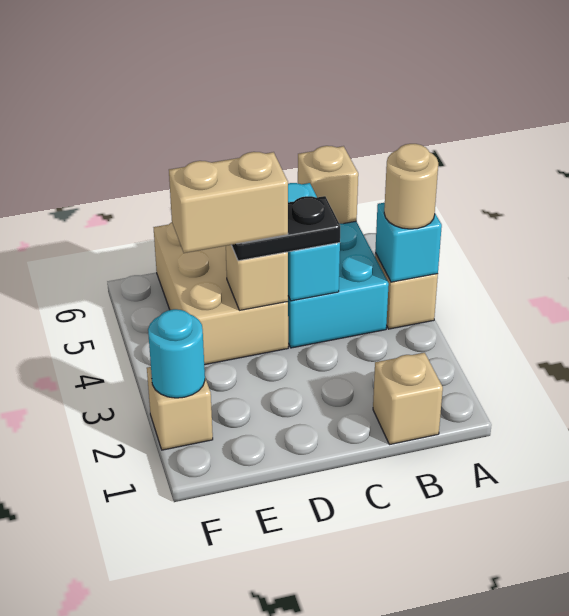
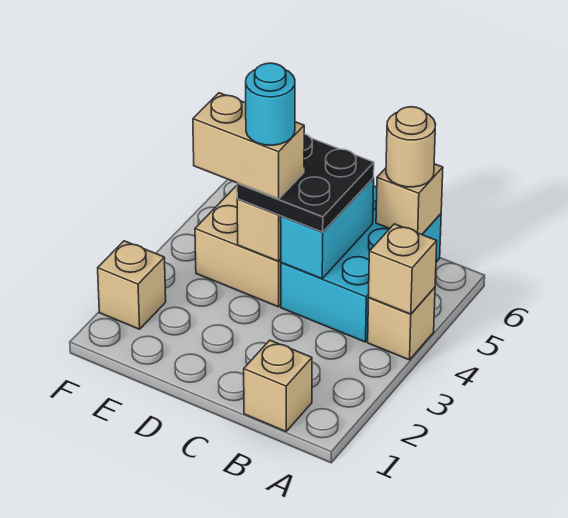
cyan 1x1 brick [375,203,442,282] -> tan 1x1 brick [369,224,437,314]
tan 1x1 round brick [384,144,438,229] -> tan 1x1 round brick moved to [386,107,436,187]
black 1x2 plate [231,196,340,261] -> black 2x2 plate [237,134,374,232]
cyan 1x1 round brick [148,309,205,398] -> cyan 1x1 round brick moved to [246,63,295,145]

